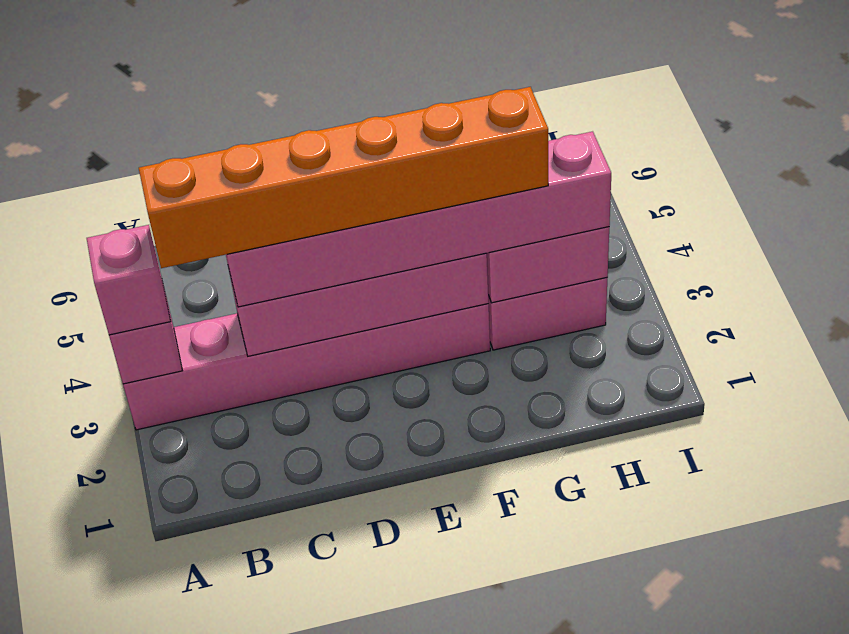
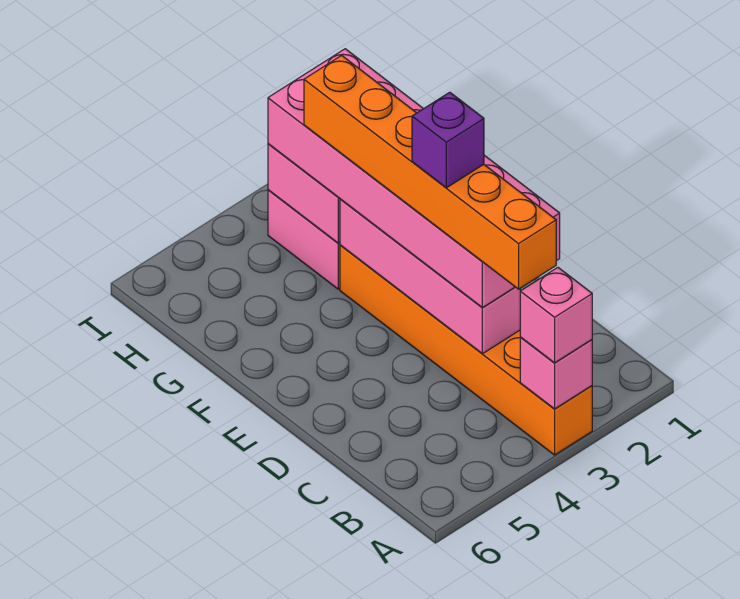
pink 1x6 brick [123,304,490,430] -> orange 1x6 brick [340,245,592,455]
pink 1x6 brick [226,131,611,307] -> pink 2x6 brick [268,49,560,308]
none -> purple 1x1 brick [412,92,484,188]

